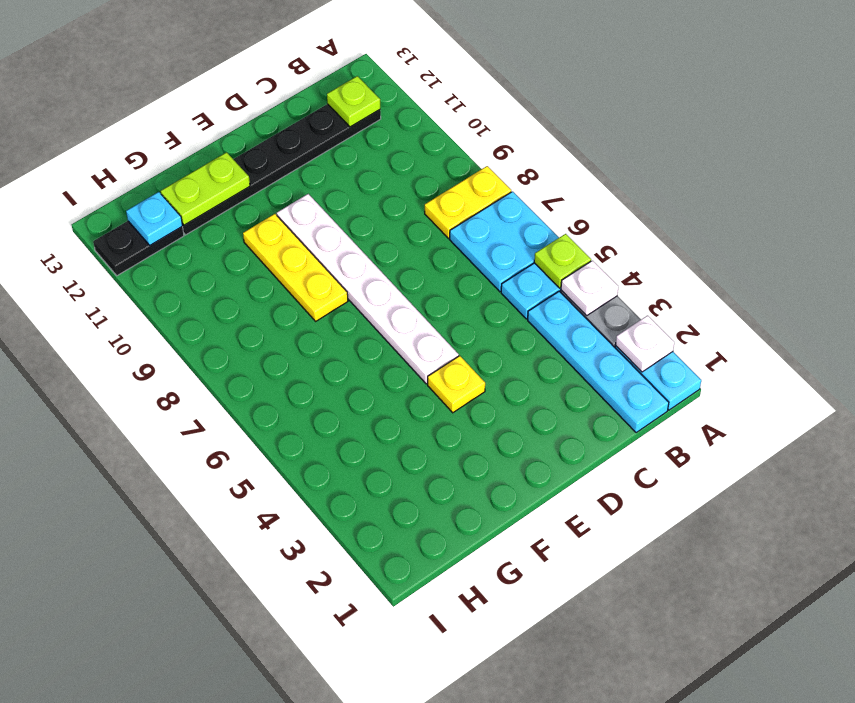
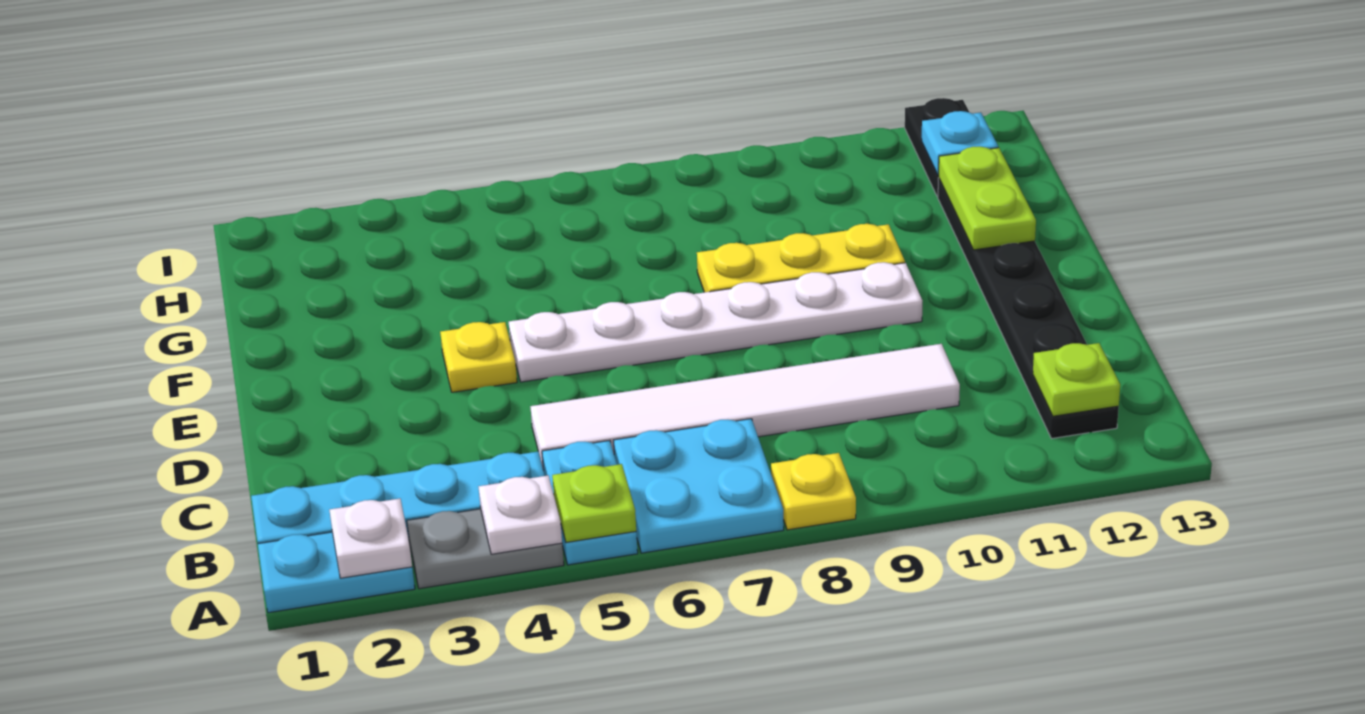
yellow 1x2 plate [425,166,511,238] -> yellow 1x1 plate [771,453,856,530]
none -> white 1x6 tile [530,344,960,467]

